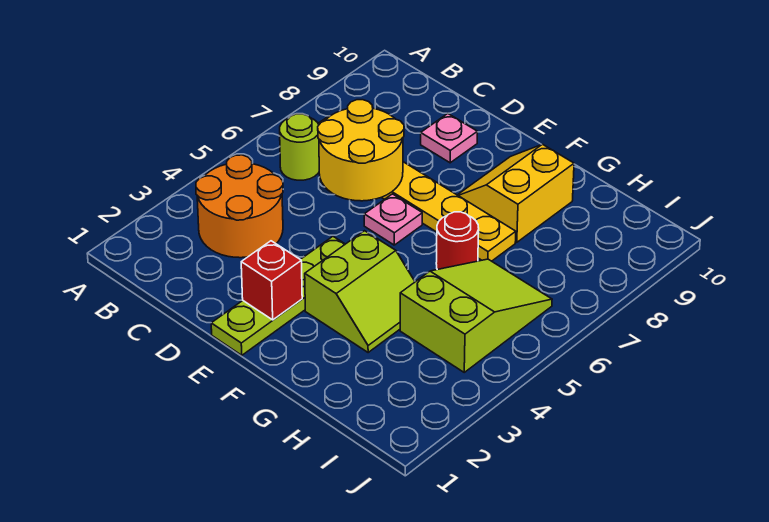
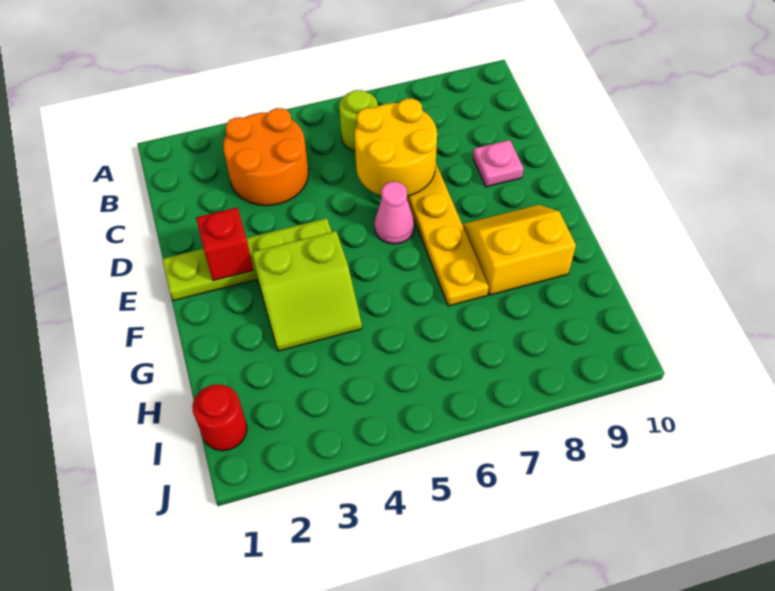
pink 1x1 plate [364,194,422,245] -> pink 1x1 cone [375,182,414,244]
red 1x1 round brick [436,212,479,270] -> red 1x1 round brick moved to [192,384,247,451]
lime 2x3 slope [400,259,552,372] -> none

